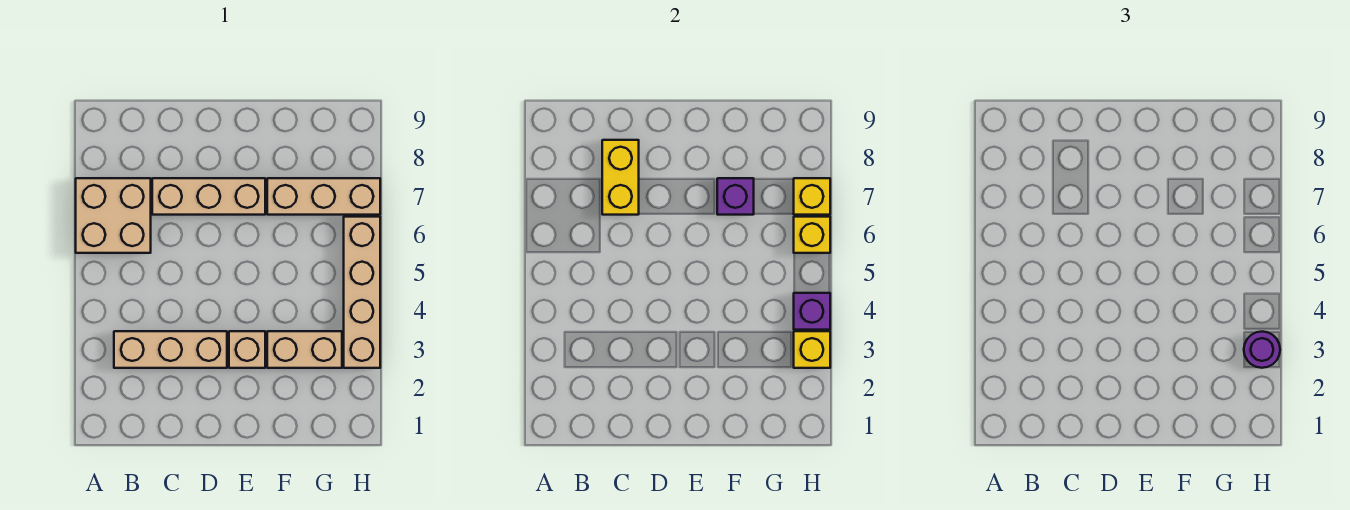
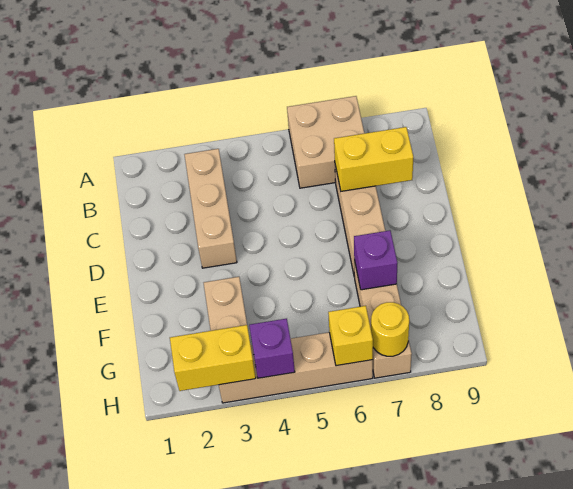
tan 1x1 brick [229,331,265,368] -> none
yellow 1x1 brick [794,331,830,368] -> yellow 1x2 brick [170,325,256,391]
purple 1x1 round brick [1244,332,1280,368] -> none
yellow 1x1 brick [794,178,830,215] -> yellow 1x1 round brick [371,302,409,356]

